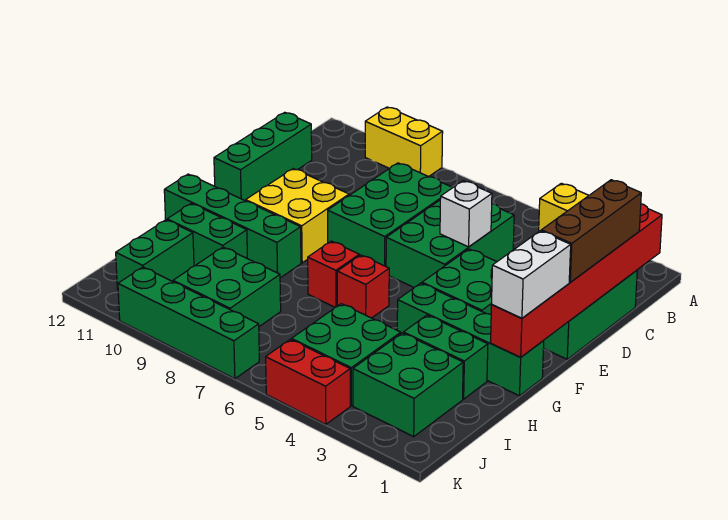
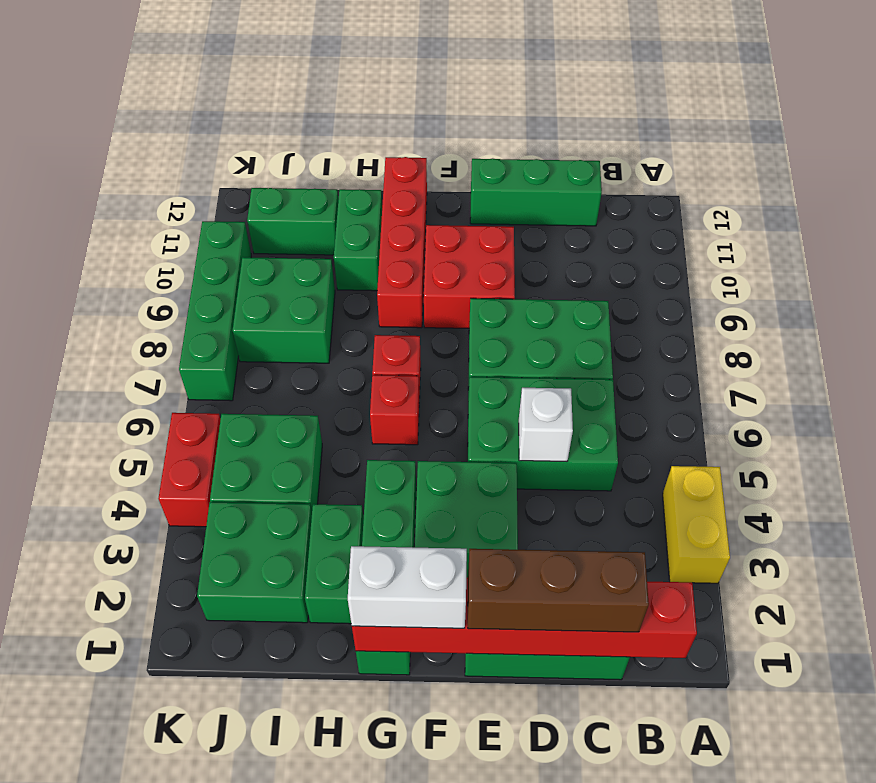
yellow 1x2 brick [365,107,443,177] -> none
yellow 2x2 brick [246,169,349,263] -> red 2x2 brick [424,225,515,328]
green 1x4 brick [164,174,301,278] -> red 1x4 brick [377,157,427,328]

